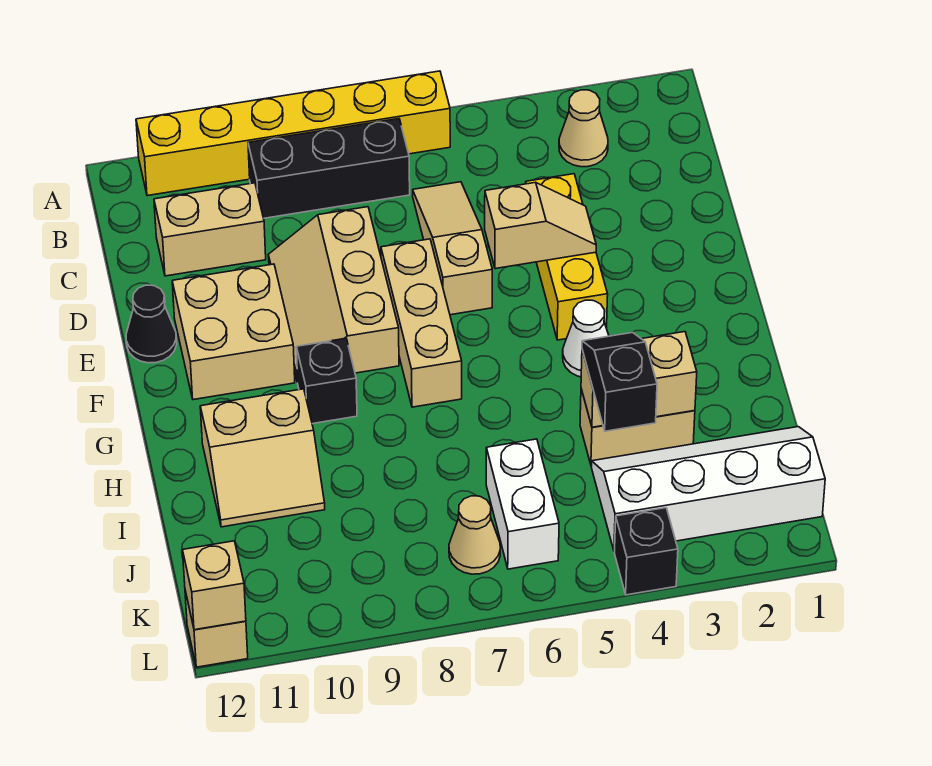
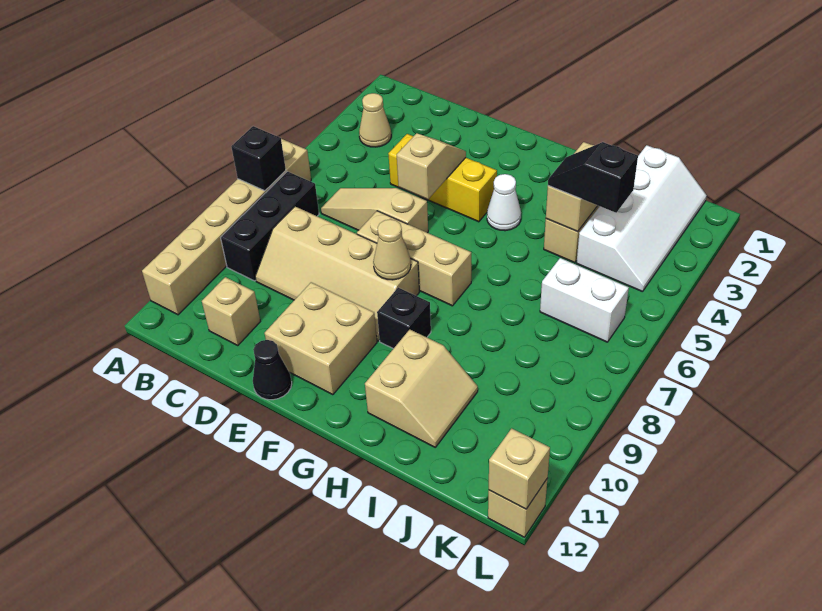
yellow 1x6 brick [136,71,450,196] -> tan 1x6 brick [142,139,311,315]
tan 1x2 brick [154,183,266,276] -> tan 1x1 brick [202,277,260,346]
tan 2x3 slope [268,207,399,382] -> tan 2x4 slope [255,207,419,341]
white 2x4 slope [591,427,825,551] -> white 2x4 slope turned to [577,145,707,292]
tan 1x1 cone [449,496,500,574] -> tan 1x1 cone moved to [373,219,411,280]
black 1x1 brick [615,508,678,595] -> black 1x1 brick moved to [231,126,286,191]

